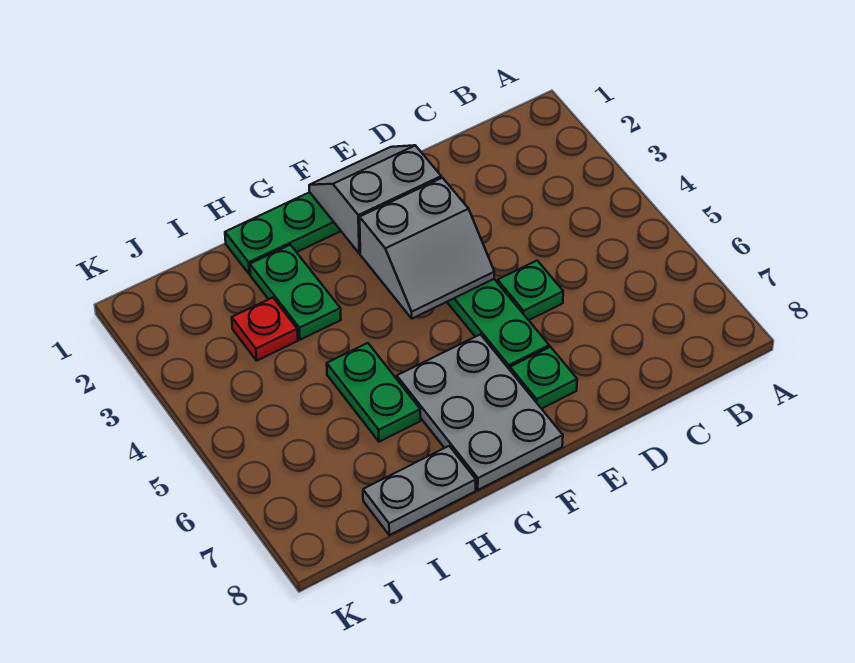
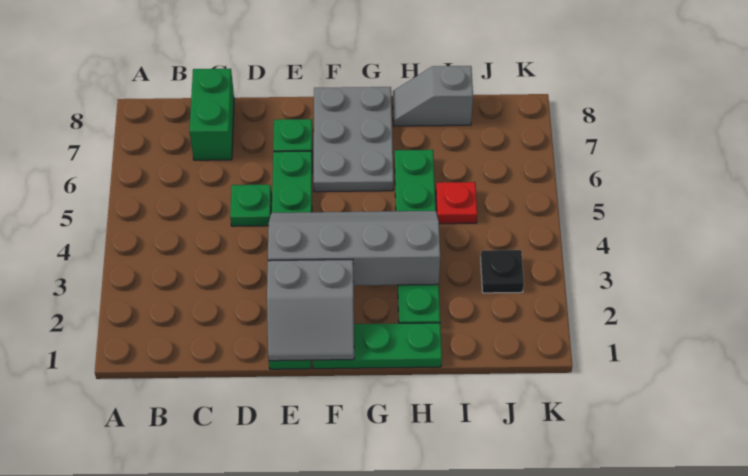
none -> green 1x2 brick [190,69,234,160]
grey 2x2 slope [360,178,494,319] -> grey 2x4 slope [268,211,440,286]
grey 1x2 plate [363,446,476,535] -> grey 1x2 slope [393,66,473,126]
red 1x1 plate [232,298,298,361] -> red 1x1 plate moved to [436,182,477,224]
none -> black 1x1 plate [481,250,524,293]

